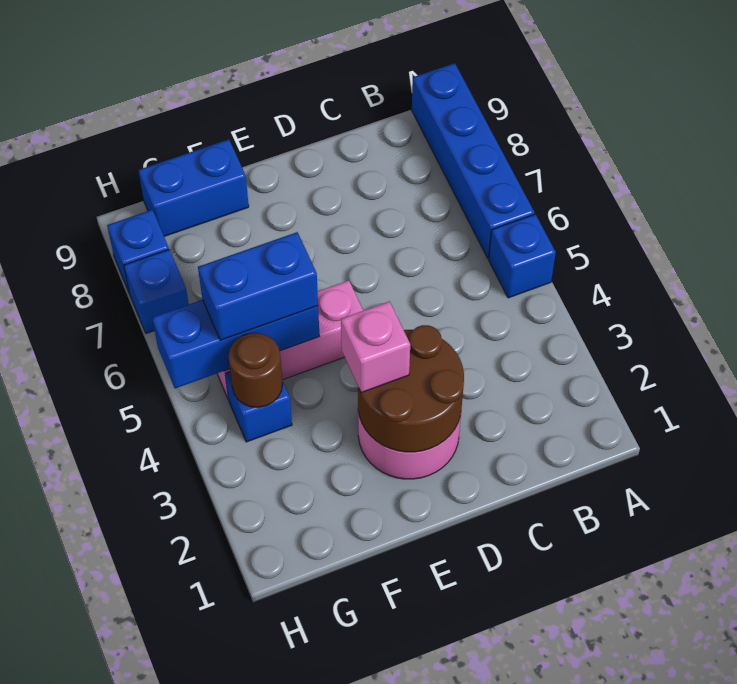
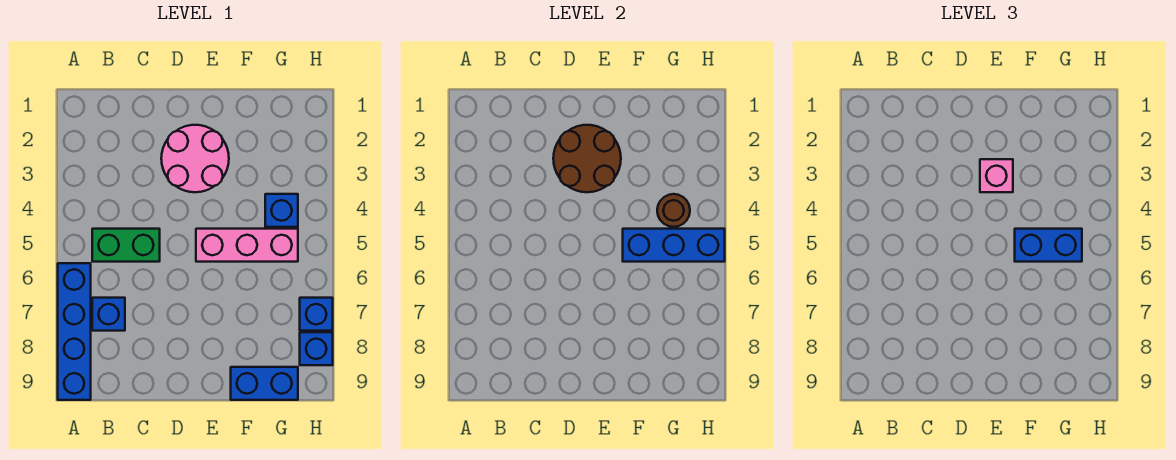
blue 1x1 brick [489,214,556,298] -> blue 1x1 brick moved to [92,298,125,331]
none -> green 1x2 brick [92,229,160,262]

